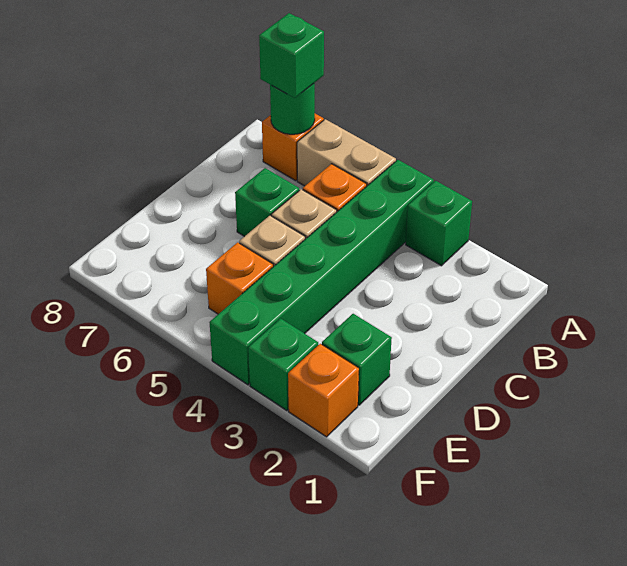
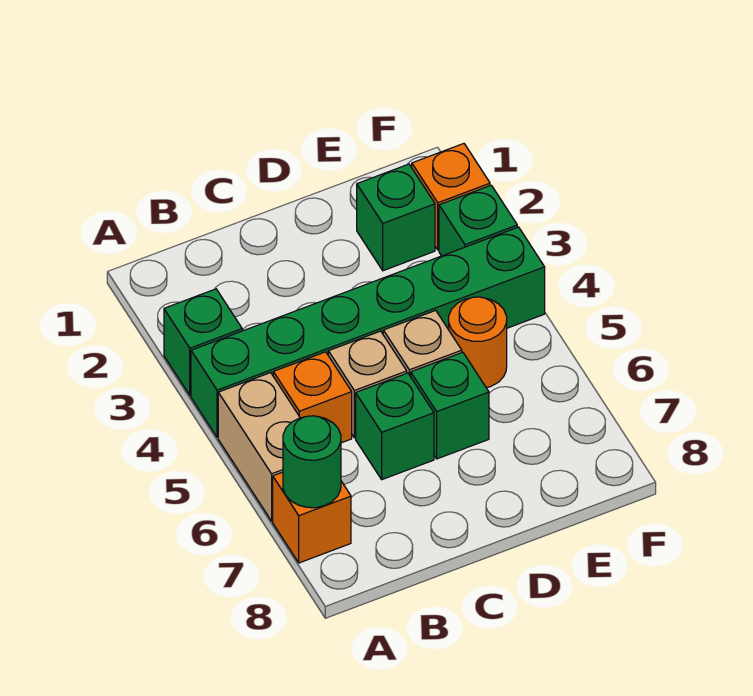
green 1x1 brick [259,13,324,98] -> green 1x1 brick moved to [411,352,489,459]
orange 1x1 brick [206,242,273,314] -> orange 1x1 round brick [449,297,507,388]

